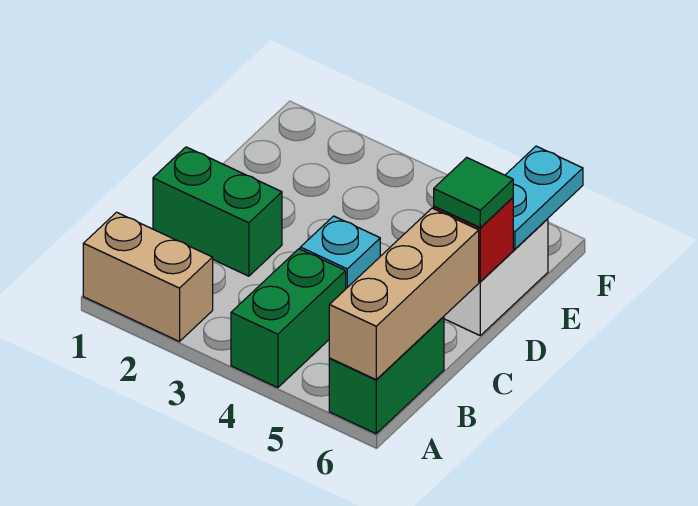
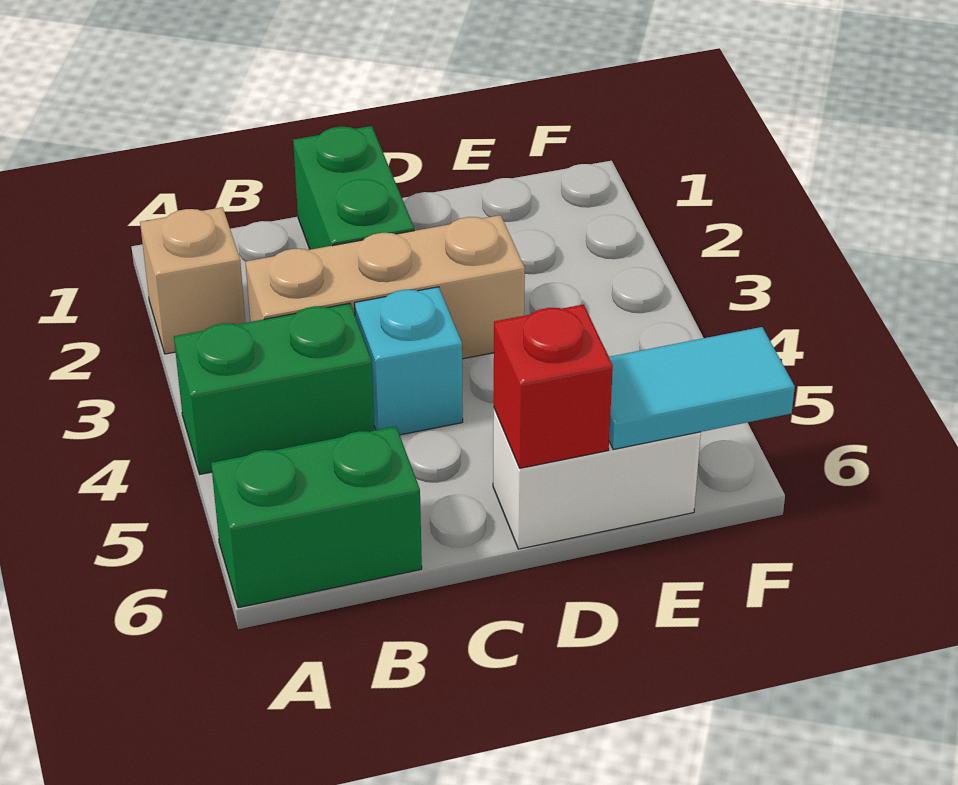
tan 1x2 brick [83,212,213,342] -> tan 1x1 brick [140,207,246,354]
tan 1x3 brick [329,208,479,380] -> tan 1x3 brick moved to [245,215,525,359]
green 1x1 tile [434,157,513,227] -> none
cyan 1x2 plate [505,146,583,249] -> cyan 1x2 tile [609,327,795,450]

